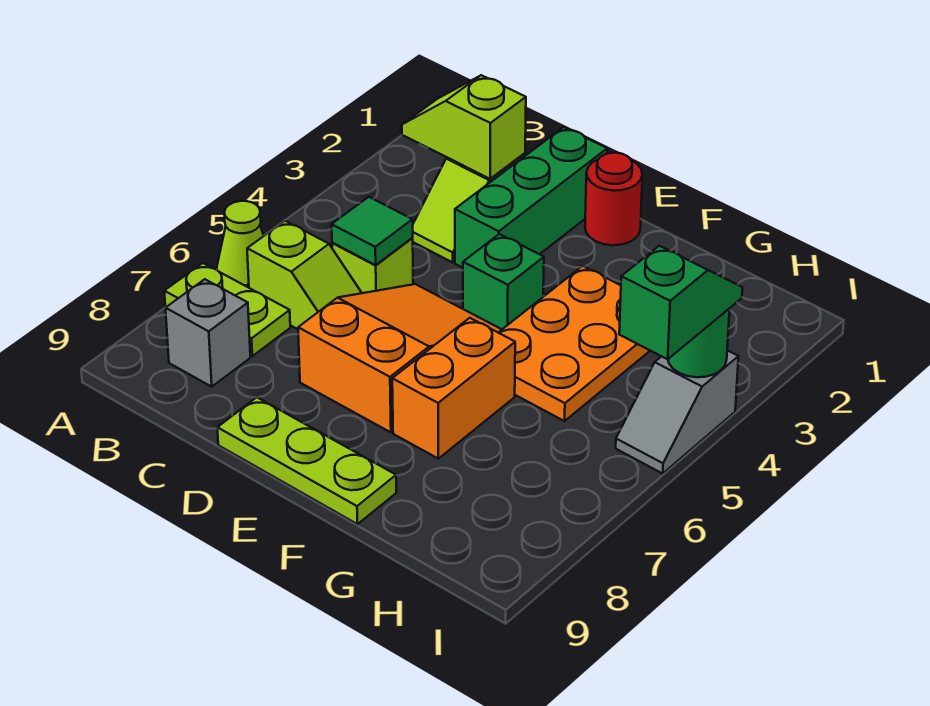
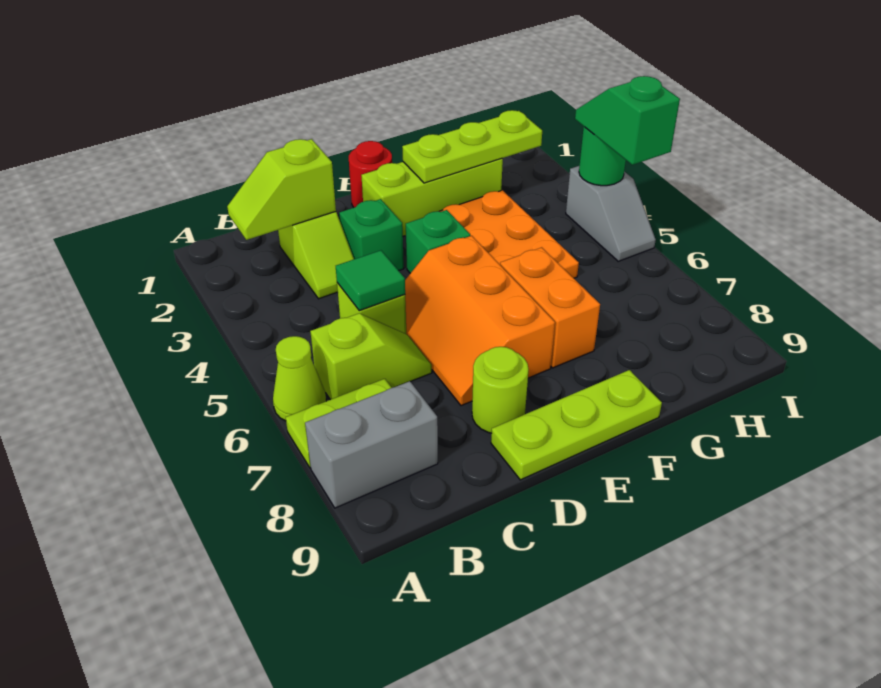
grey 1x1 brick [166,279,250,387] -> grey 1x2 brick [305,381,438,508]
green 1x3 brick [455,127,607,268] -> green 1x1 brick [339,199,404,271]
orange 2x3 slope [298,284,502,432] -> orange 2x3 slope turned to [405,236,555,406]
none -> lime 1x1 round brick [472,347,529,433]
none -> lime 1x3 brick [361,158,503,236]
none -> lime 1x3 plate [402,110,542,183]

